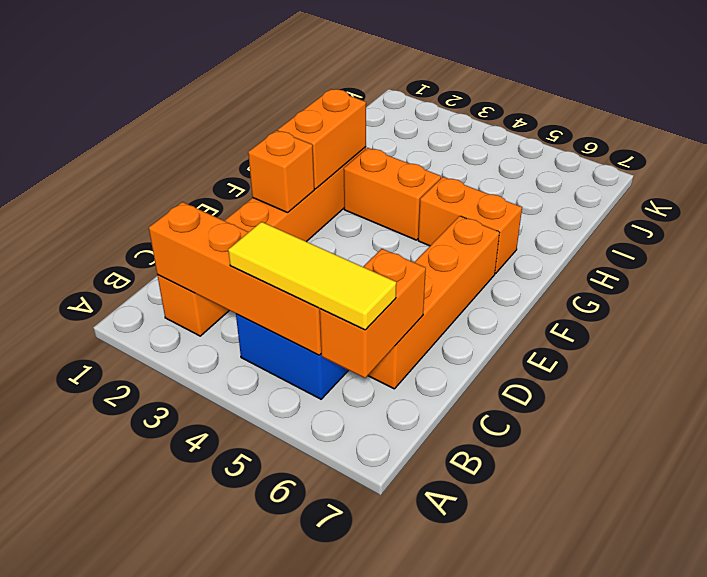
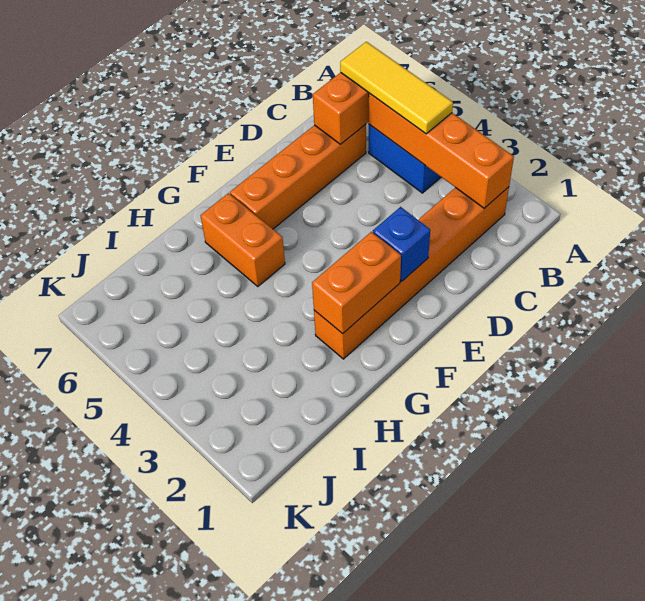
orange 1x1 brick [248,130,314,213] -> blue 1x1 brick [373,207,430,282]
orange 1x2 brick [344,148,441,240] -> none

